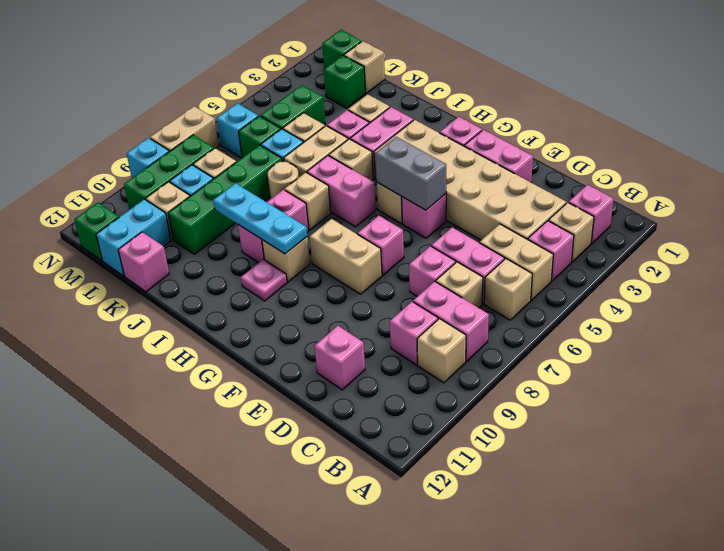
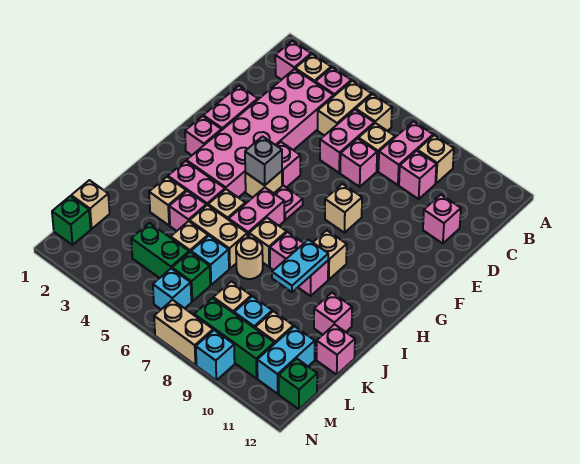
tan 2x6 brick [374,120,566,240] -> pink 2x6 brick [187,69,334,198]
grey 1x2 brick [376,137,446,210] -> grey 1x1 brick [245,136,282,185]
pink 1x1 brick [358,216,404,275] -> pink 1x1 brick moved to [314,293,352,335]
tan 1x2 brick [310,219,382,294] -> tan 1x1 brick [325,184,362,233]
cyan 1x3 plate [213,183,307,254] -> cyan 1x2 plate [272,240,328,292]
pink 1x1 plate [241,259,287,301] -> pink 1x1 plate moved to [274,186,303,220]
green 1x4 brick [168,145,282,254] -> none
green 1x1 brick [324,56,365,108] -> none
cyan 1x2 brick [96,199,171,276] -> cyan 1x2 brick turned to [257,326,315,394]

